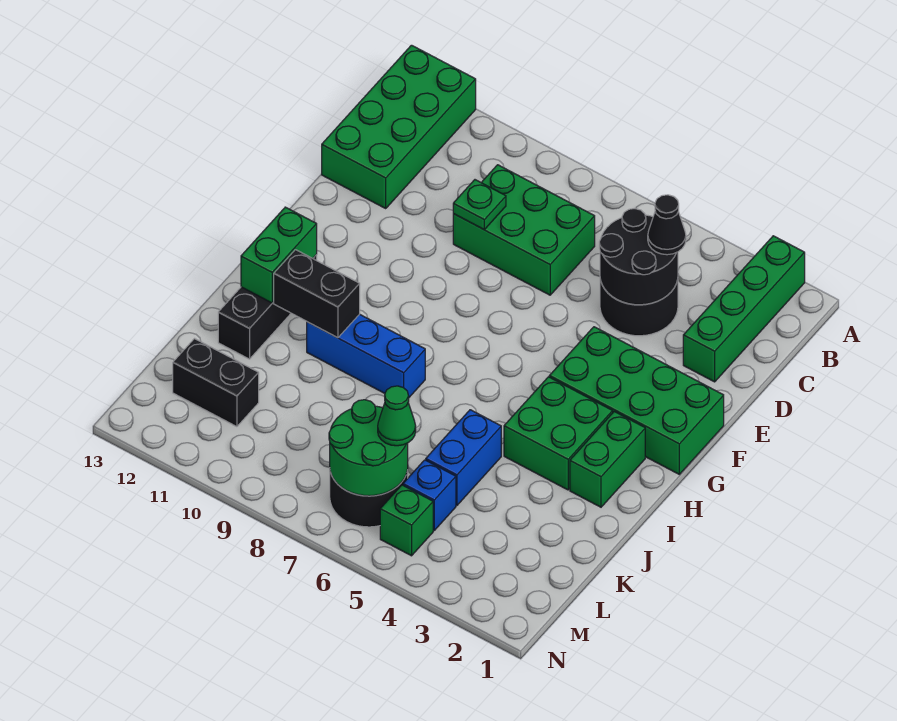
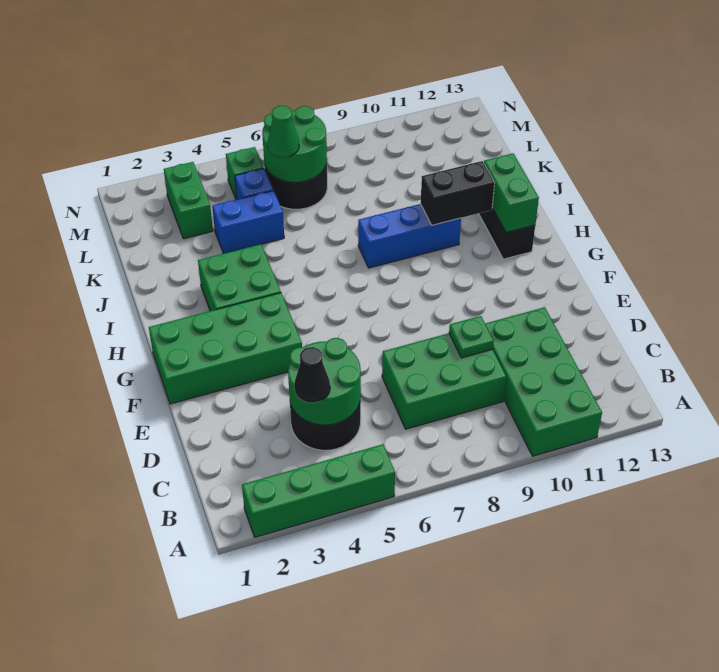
green 1x4 brick [683,236,805,382] -> green 1x4 brick turned to [242,444,395,537]
green 2x4 brick [322,45,476,208] -> green 2x4 brick moved to [485,307,602,456]
black 2x2 round brick [599,209,678,305] -> green 2x2 round brick [288,338,361,425]
green 1x2 brick [570,412,645,507] -> green 1x2 brick moved to [164,162,213,239]
blue 1x2 brick [426,410,501,505] -> blue 1x2 brick turned to [212,190,284,254]
black 1x2 brick [173,339,259,427] -> none

